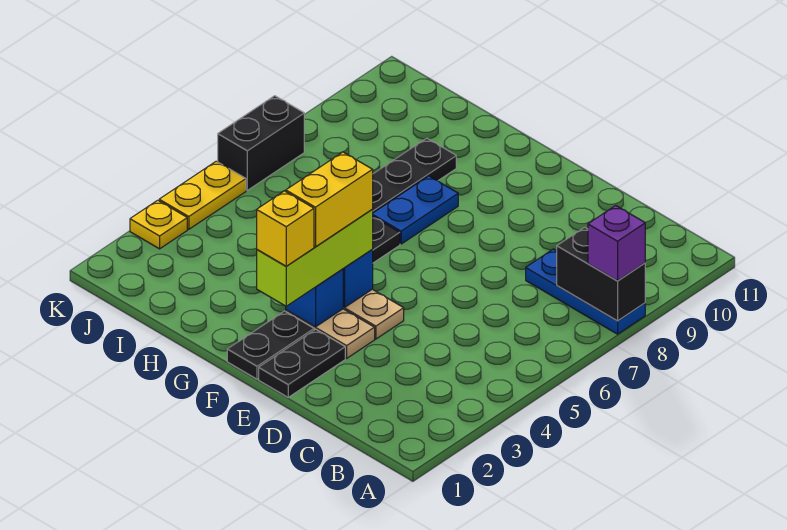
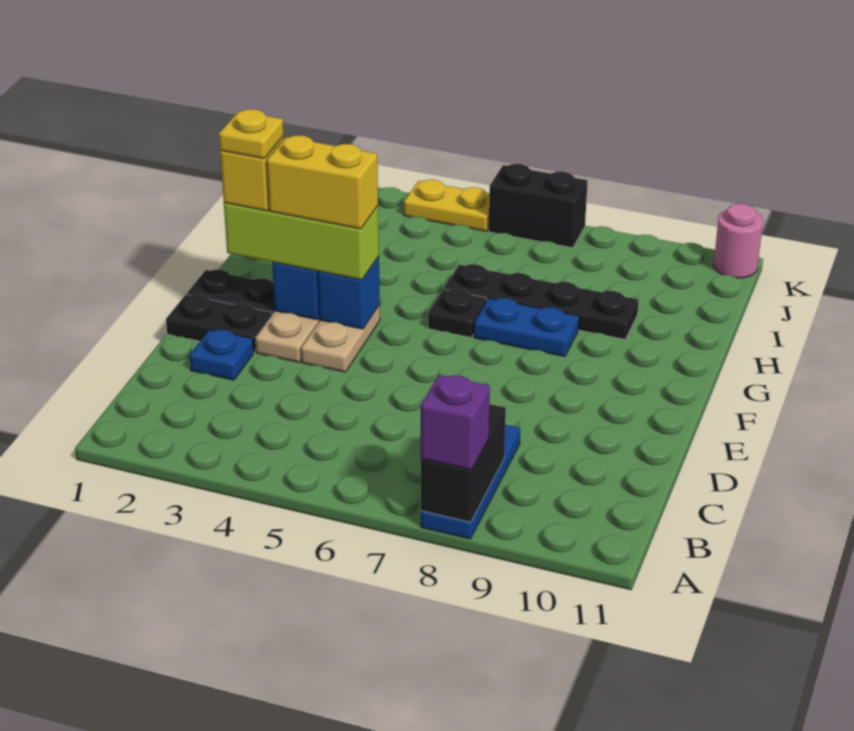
none -> blue 1x1 plate [190,330,253,380]
yellow 1x1 plate [130,200,187,249] -> yellow 1x1 plate moved to [219,109,283,159]
none -> pink 1x1 round brick [714,204,763,278]

